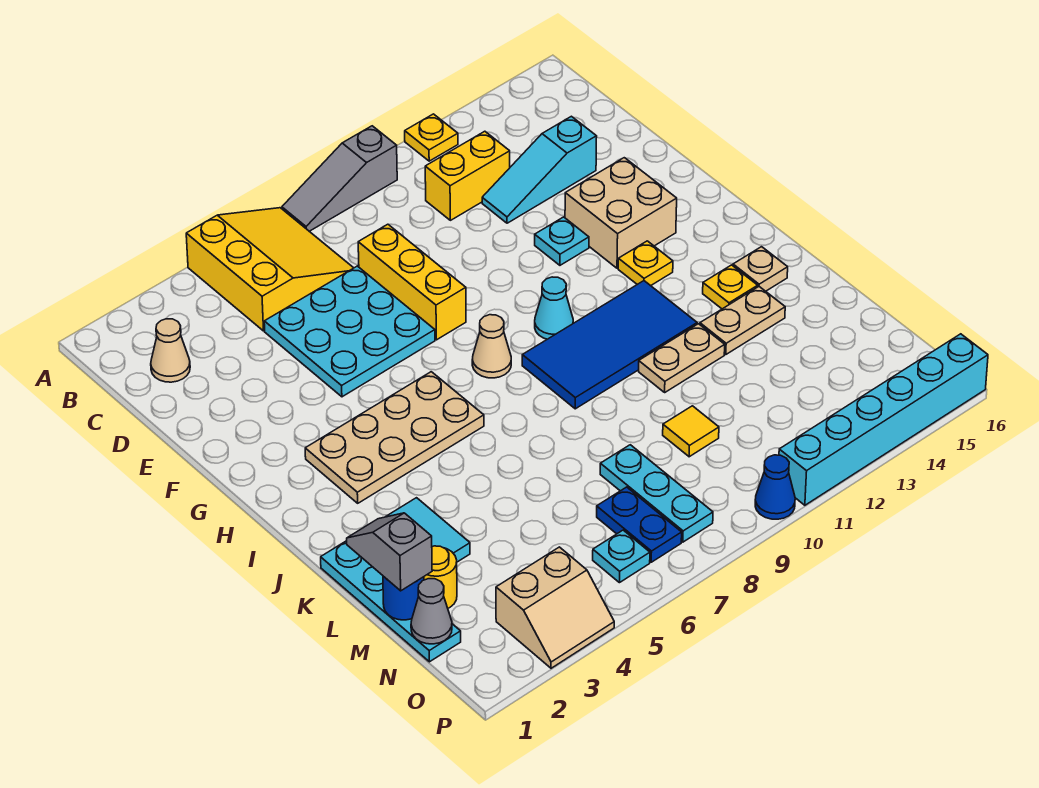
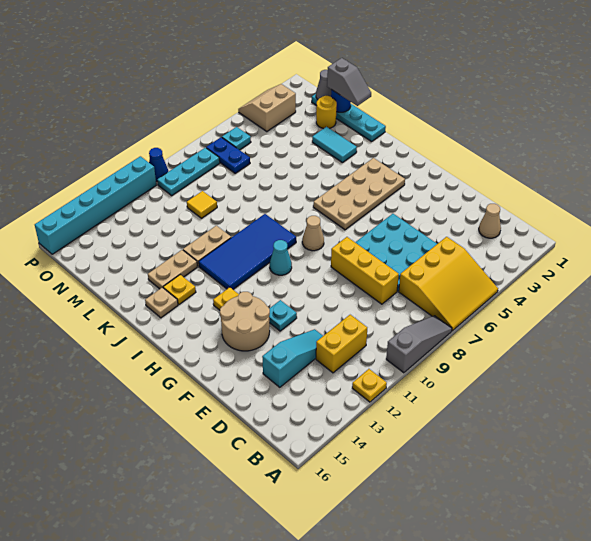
yellow 3x3 slope [186,208,353,331] -> yellow 3x3 slope turned to [399,237,498,331]
tan 2x2 brick [565,158,677,268] -> tan 2x2 round brick [220,292,270,351]
cyan 1x3 plate [600,445,713,542] -> cyan 1x3 plate turned to [157,148,220,196]

